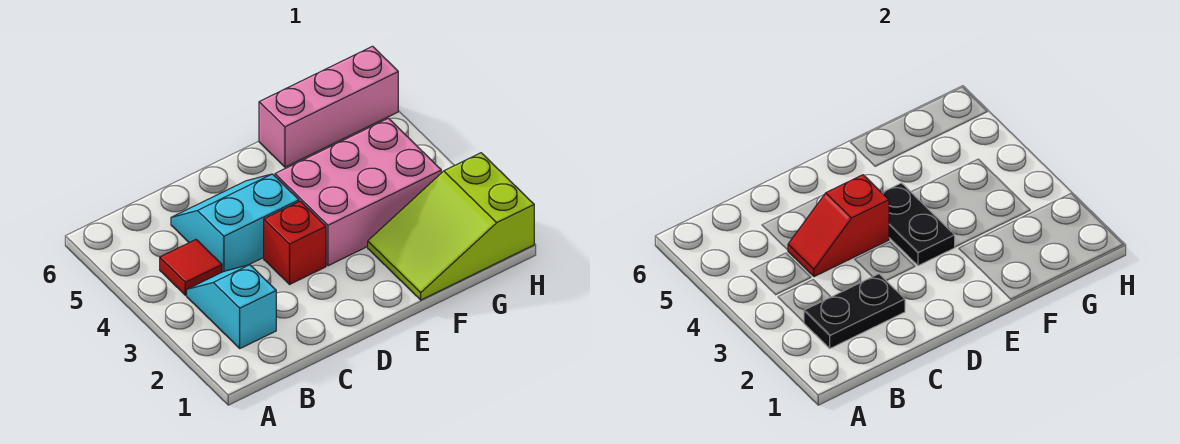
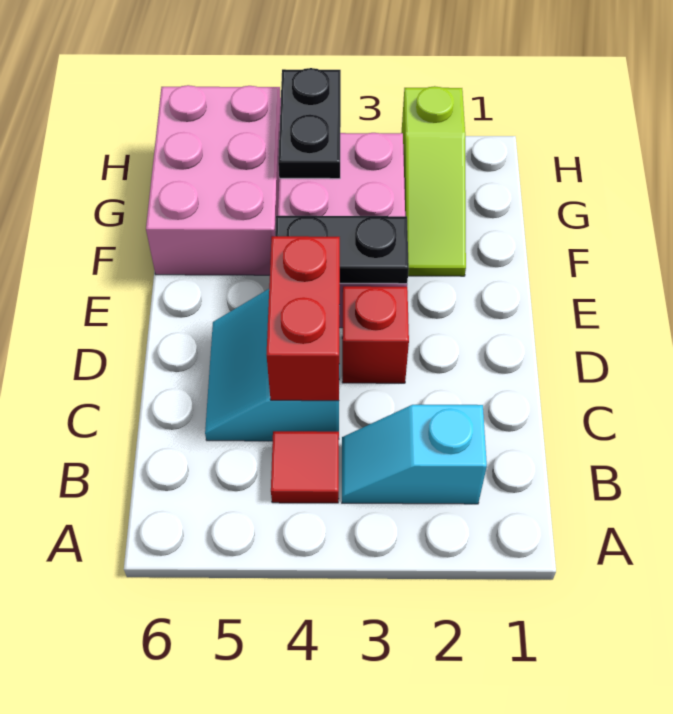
black 1x2 plate [804,274,905,348] -> black 1x2 plate moved to [278,68,341,179]
red 1x2 slope [788,175,889,277] -> red 1x2 brick [266,236,340,401]
lime 2x3 slope [368,153,534,300] -> lime 1x3 slope [401,86,466,276]
pink 1x3 brick [259,46,398,167] -> pink 2x3 brick [146,85,281,275]

